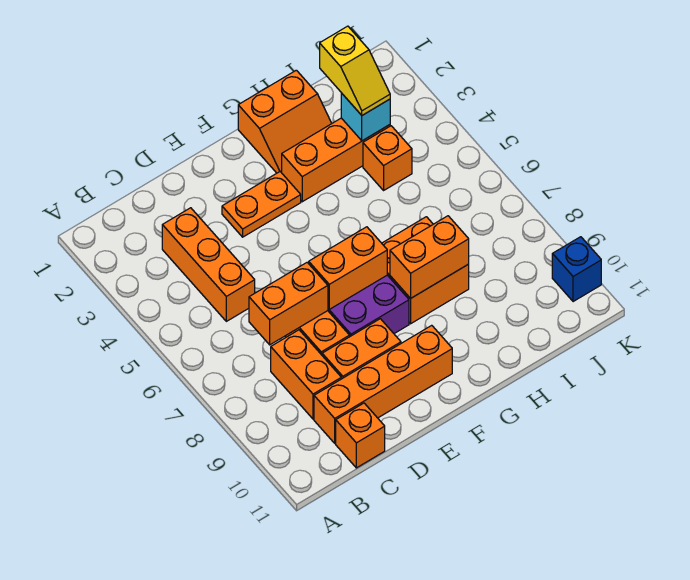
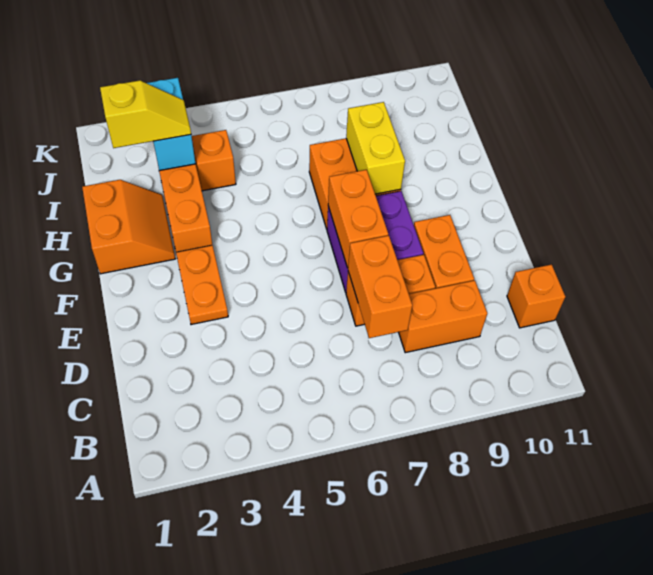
orange 1x3 brick [162,208,255,321] -> none
orange 1x4 brick [314,325,452,443] -> none
orange 1x2 brick [390,216,469,298] -> yellow 1x2 brick [346,102,405,194]
cyan 1x1 brick [341,93,390,141] -> cyan 1x2 brick [147,78,196,171]
blue 1x1 brick [552,237,601,302] -> none

